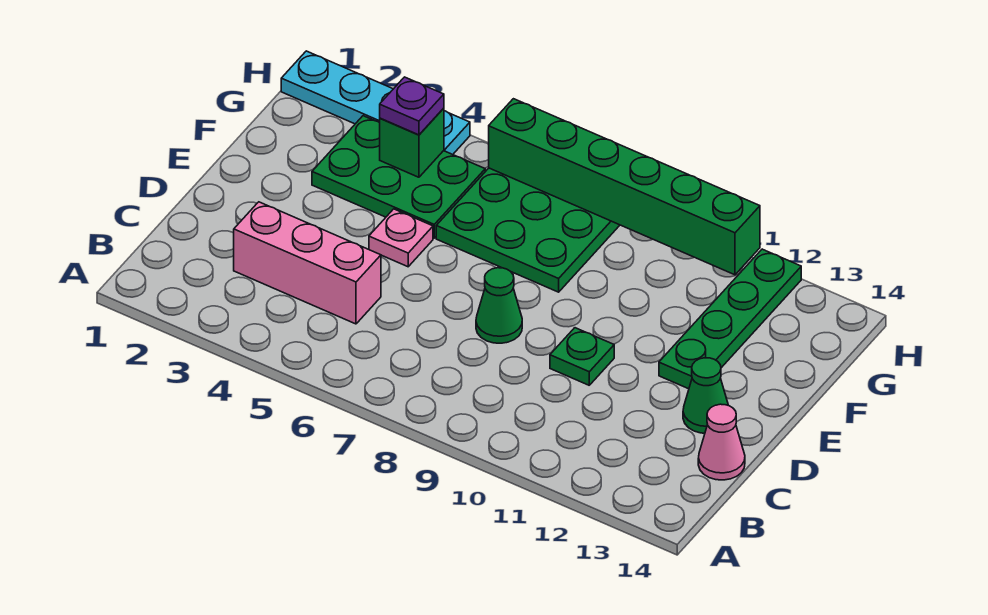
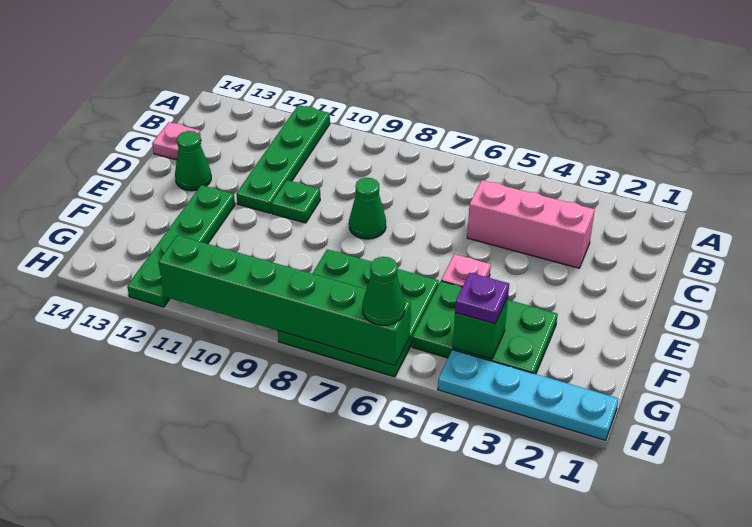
none -> green 1x4 plate [236,105,330,213]
pink 1x1 cone [698,404,745,480] -> pink 1x1 plate [152,122,201,160]
none -> green 1x1 cone [363,257,405,326]

